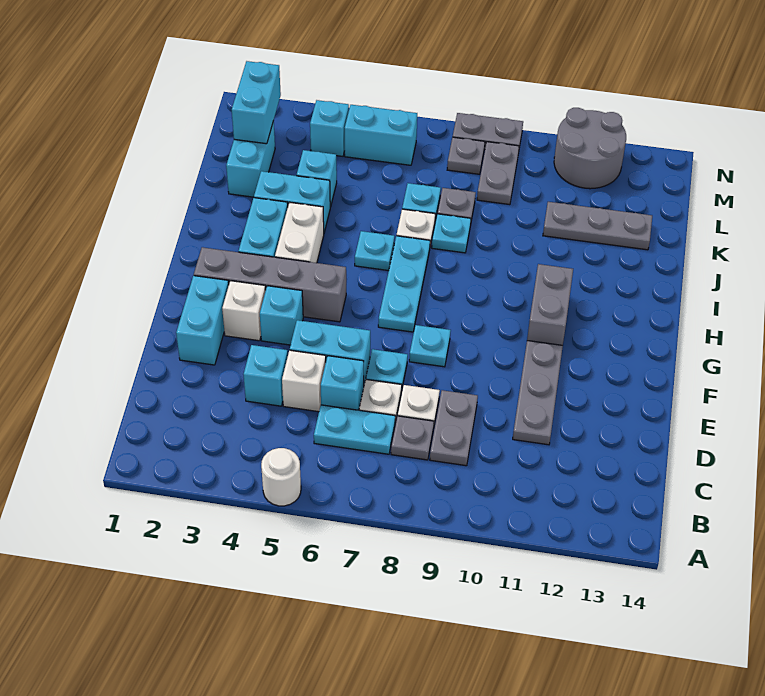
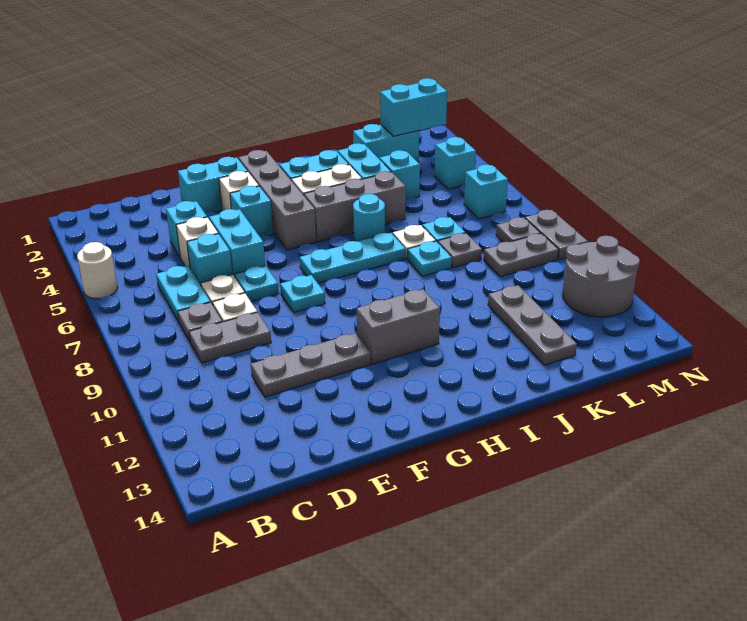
none -> grey 1x3 brick [304,171,406,242]
cyan 1x1 plate [355,231,395,271] -> cyan 1x1 round brick [353,194,385,242]
cyan 1x2 brick [345,105,417,165] -> cyan 1x1 brick [464,165,508,219]

